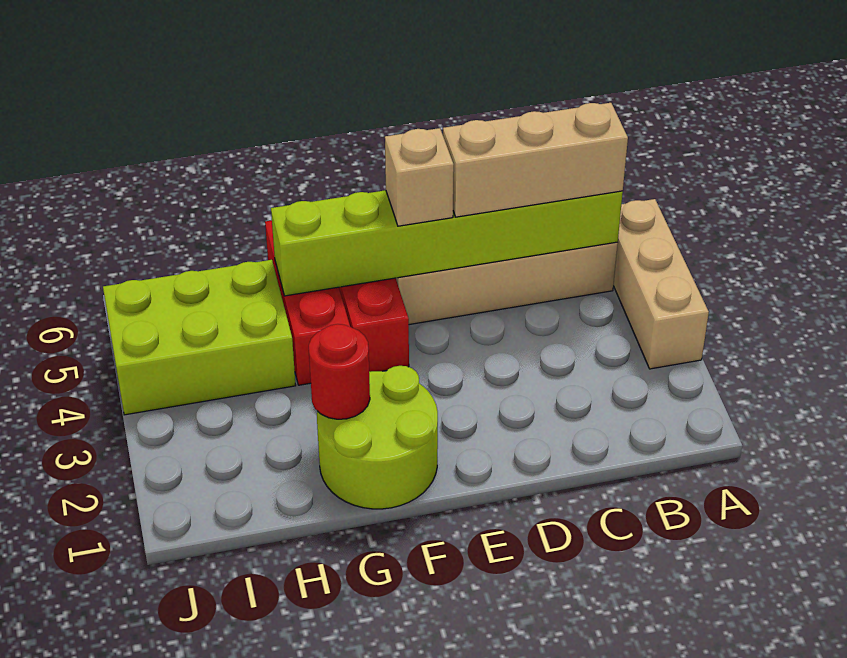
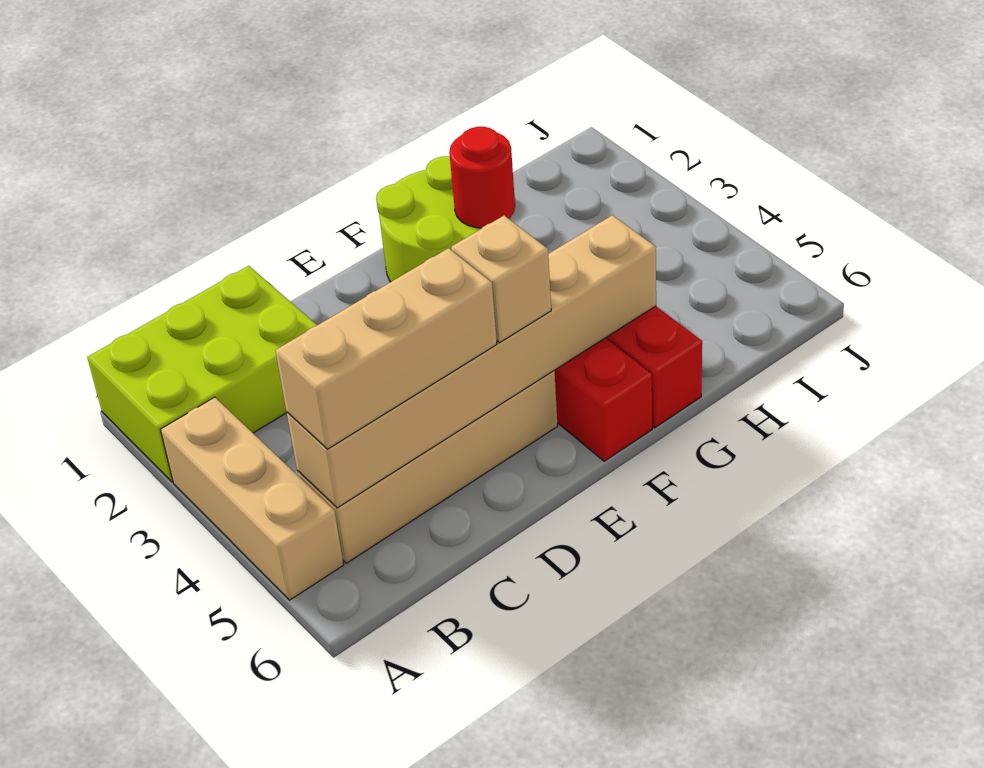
lime 1x6 brick [271,190,623,296] -> tan 1x6 brick [287,215,656,508]
lime 2x3 brick [103,260,296,415] -> lime 2x3 brick moved to [87,266,317,482]

